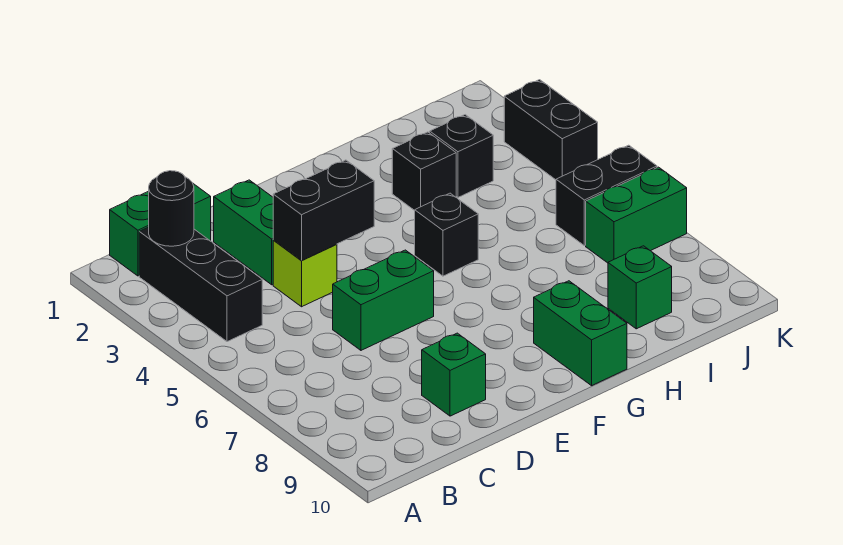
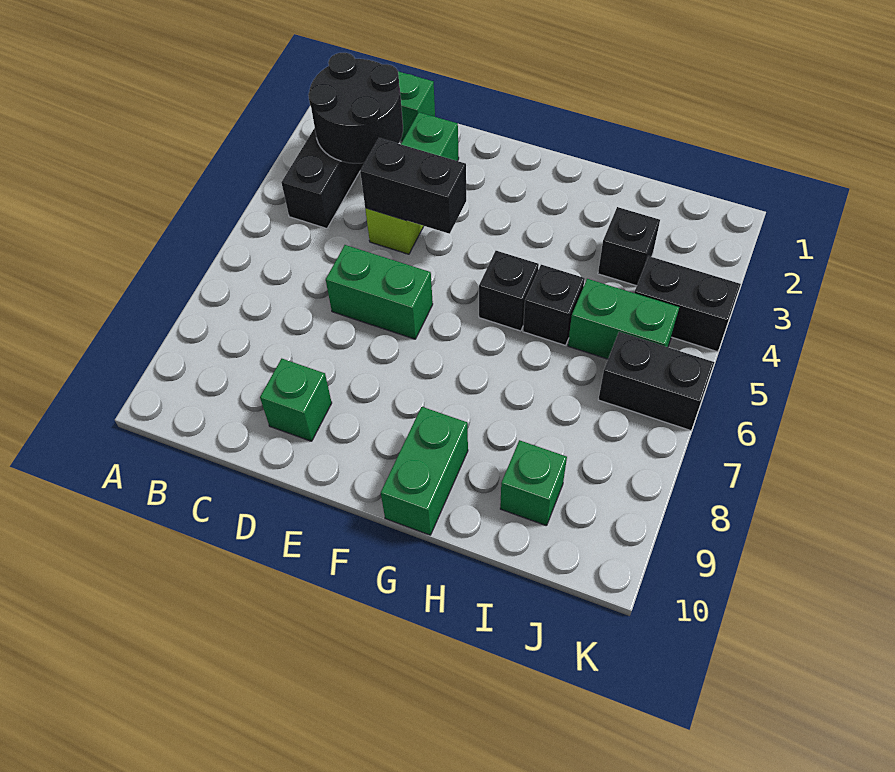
black 1x1 round brick [149,171,194,246] -> black 2x2 round brick [308,53,403,163]
black 1x1 brick [392,132,456,211] -> black 1x1 brick moved to [523,265,585,345]
green 1x2 brick [586,167,687,263] -> green 1x2 brick moved to [568,279,679,359]
black 1x2 brick [504,80,598,180] -> black 1x2 brick turned to [634,256,741,352]

